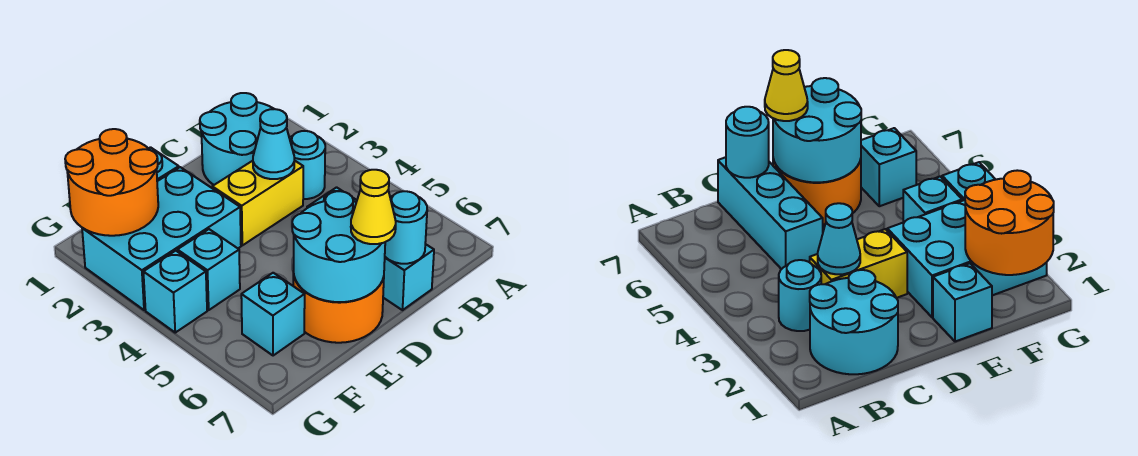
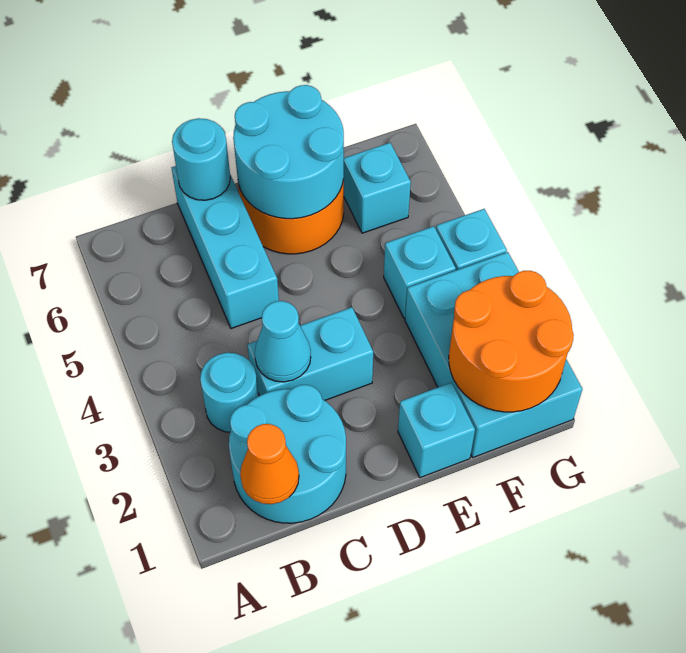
none -> orange 1x1 cone [240,424,299,504]
yellow 1x2 brick [212,161,303,245] -> cyan 1x2 brick [247,307,373,400]
yellow 1x1 cone [351,170,396,244] -> none
cyan 2x3 brick [82,167,241,310] -> cyan 2x3 brick turned to [405,252,582,457]

